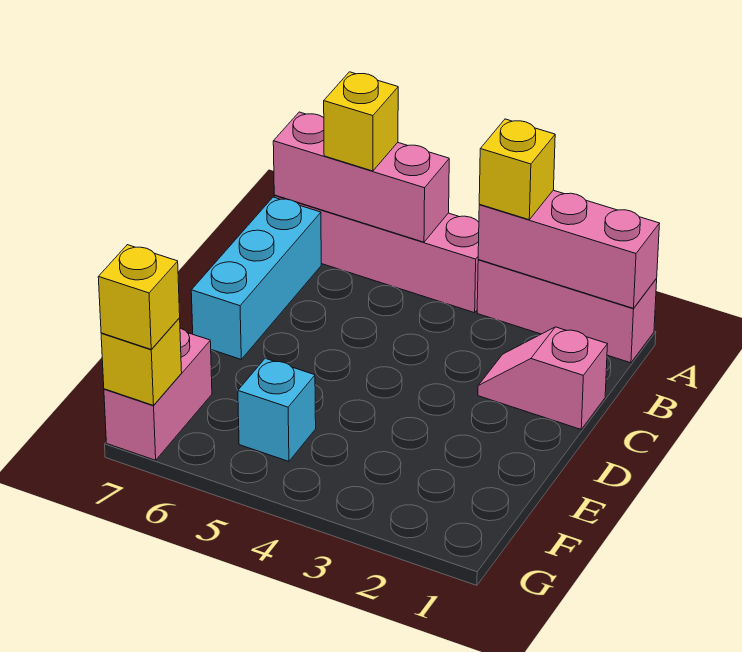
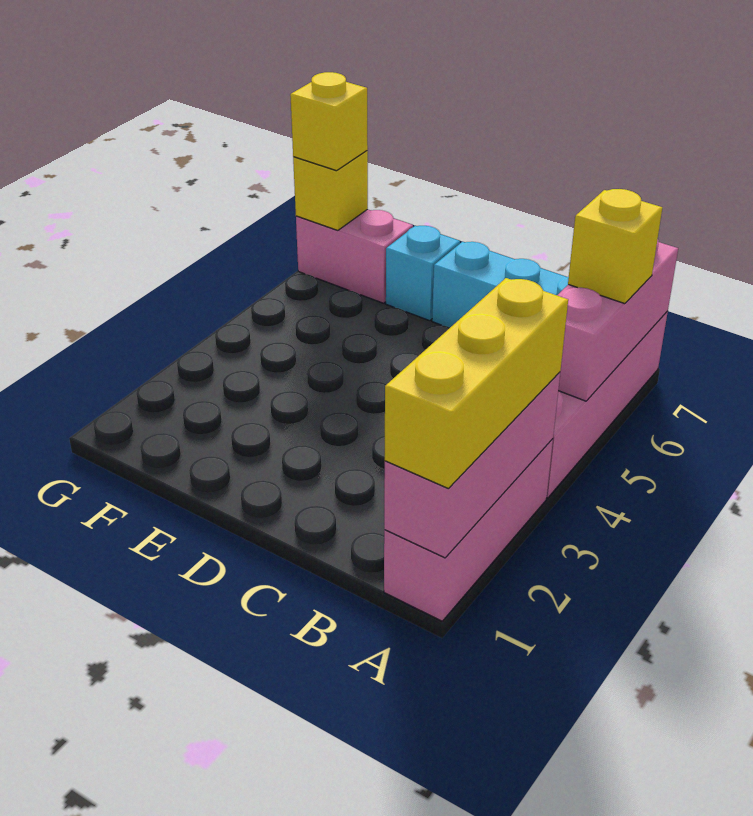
yellow 1x1 brick [479,119,555,220] -> yellow 1x3 brick [385,278,568,488]
pink 1x2 slope [478,327,607,429] -> none
cyan 1x1 brick [238,358,316,461] -> cyan 1x1 brick moved to [386,226,460,321]

